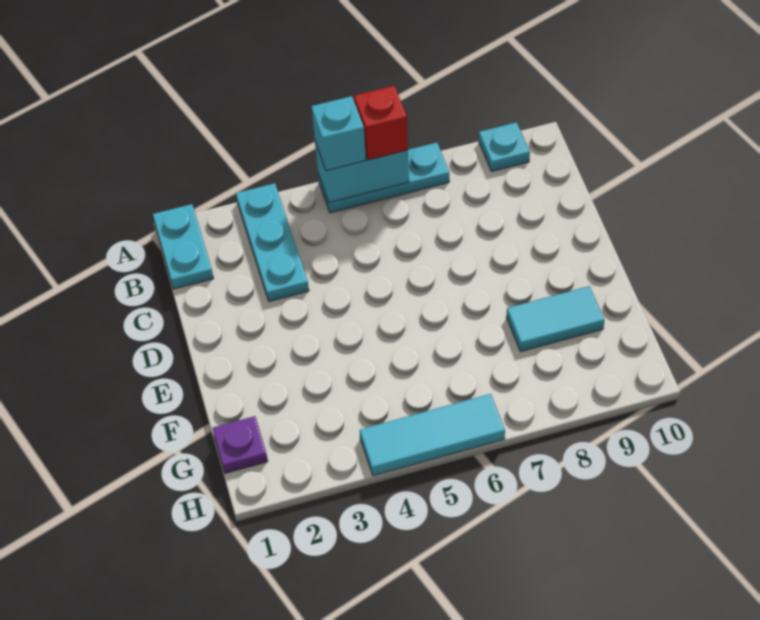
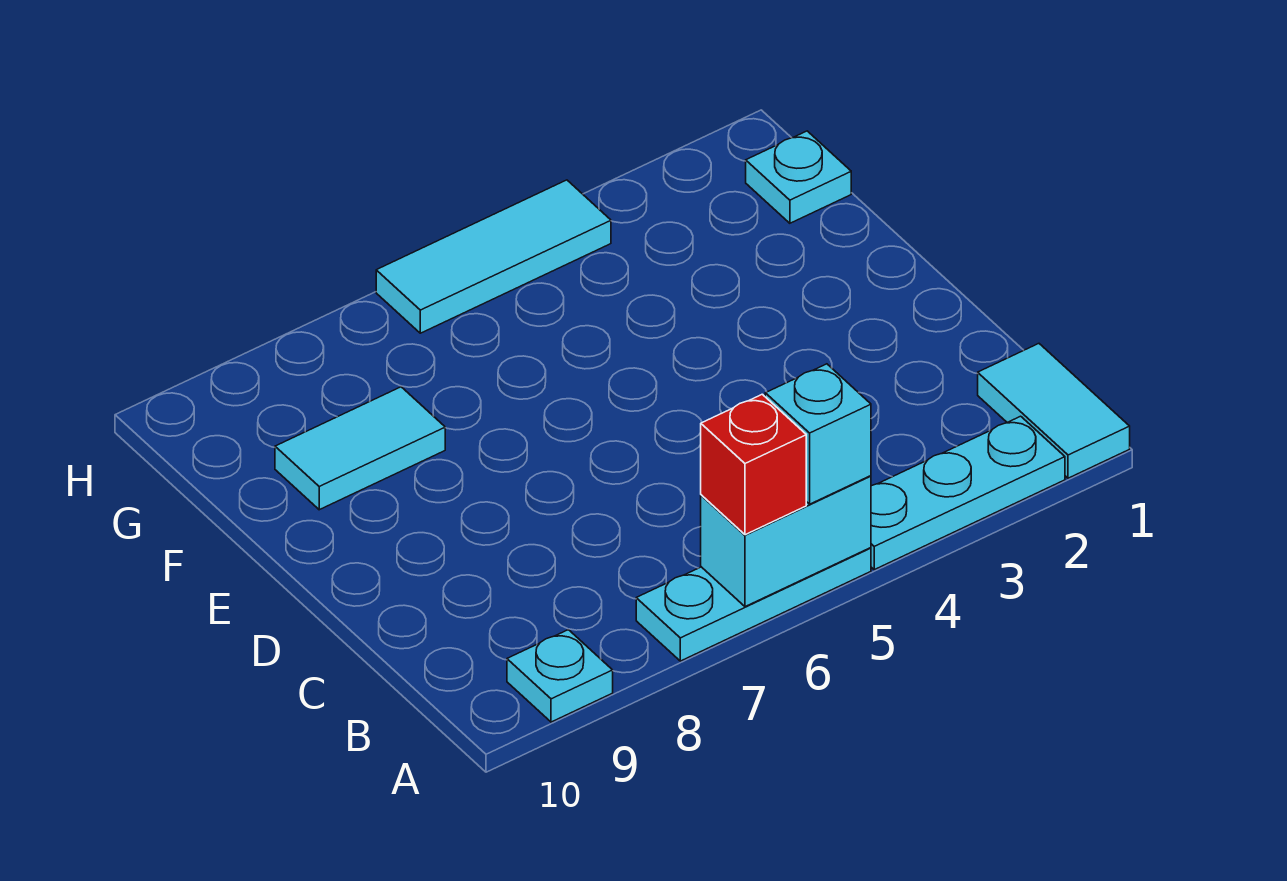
cyan 1x2 plate [153,204,214,289] -> cyan 1x2 tile [978,344,1130,478]
cyan 1x3 plate [236,183,309,302] -> cyan 1x3 plate turned to [871,416,1065,570]
purple 1x1 plate [213,416,268,473] -> cyan 1x1 plate [746,131,851,223]

